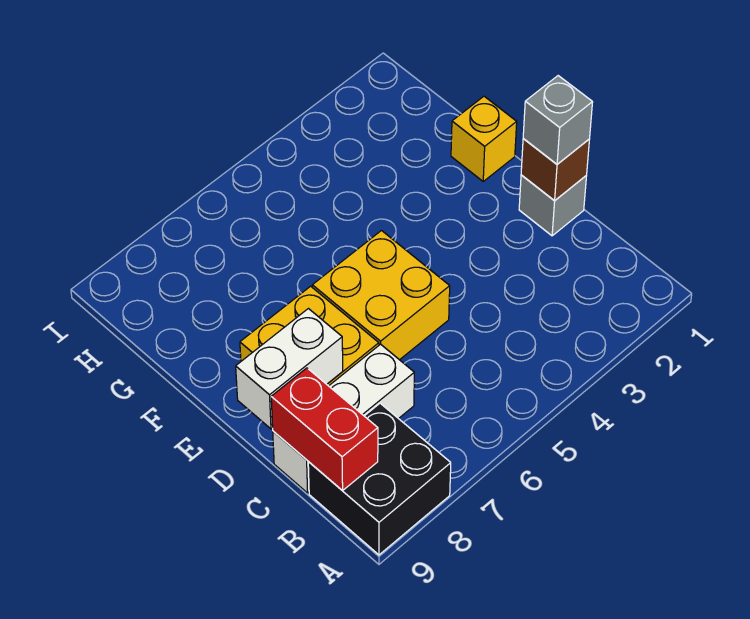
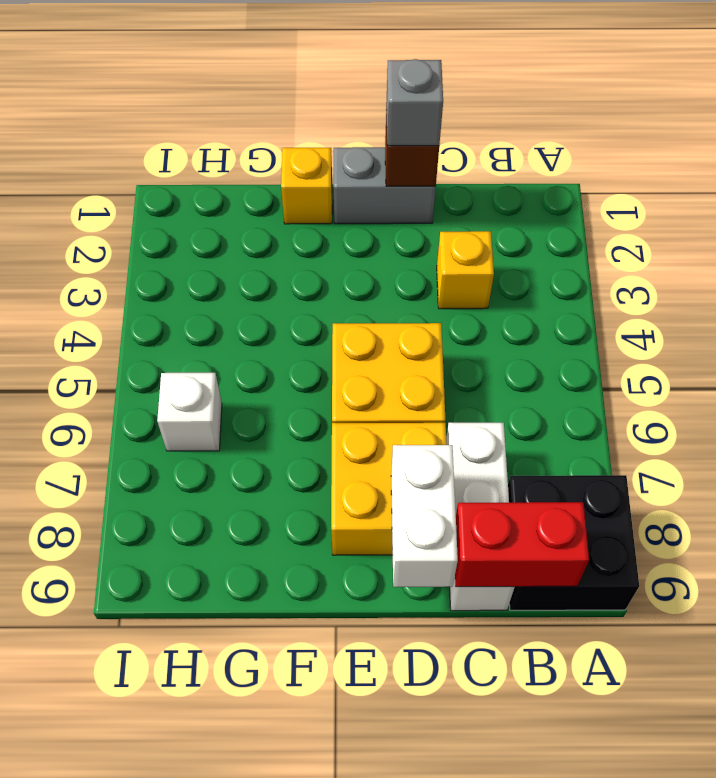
none -> yellow 1x1 brick [437,231,494,309]
grey 1x1 brick [519,175,586,236] -> grey 1x2 brick [333,147,436,224]
none -> white 1x1 brick [157,373,222,451]

